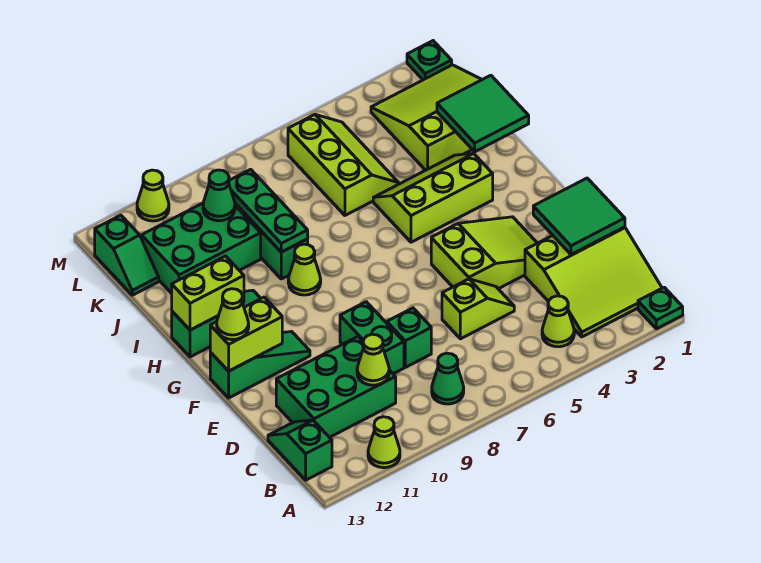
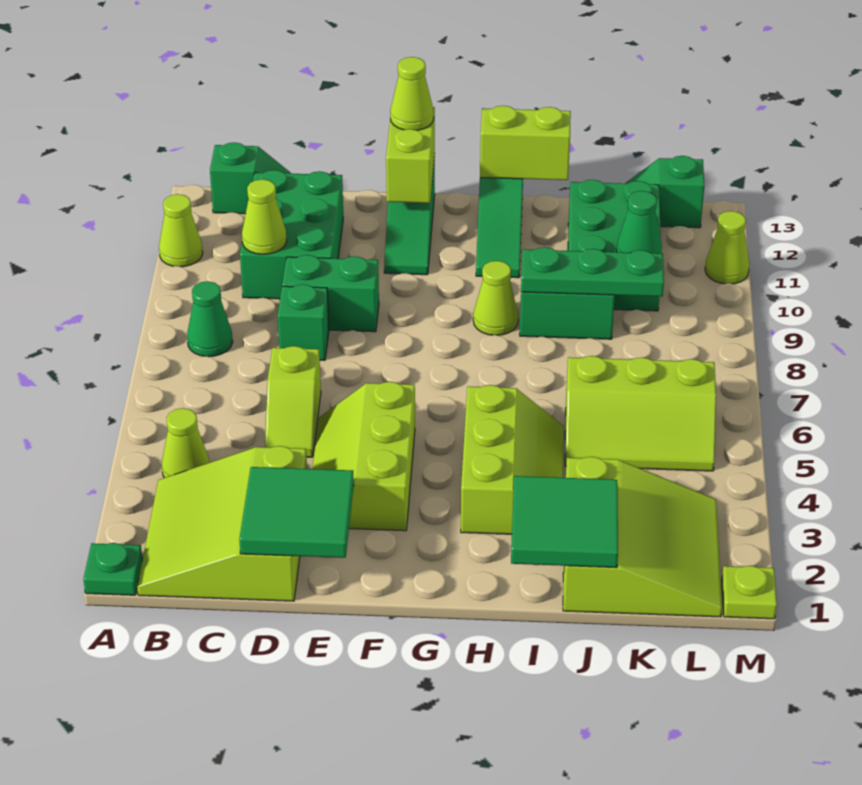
lime 2x3 slope [431,217,537,289] -> lime 2x3 slope turned to [312,382,415,531]
lime 1x2 brick [172,256,244,330] -> lime 1x2 brick turned to [480,106,571,180]
green 1x1 plate [407,41,452,80] -> lime 1x1 plate [722,566,777,619]

